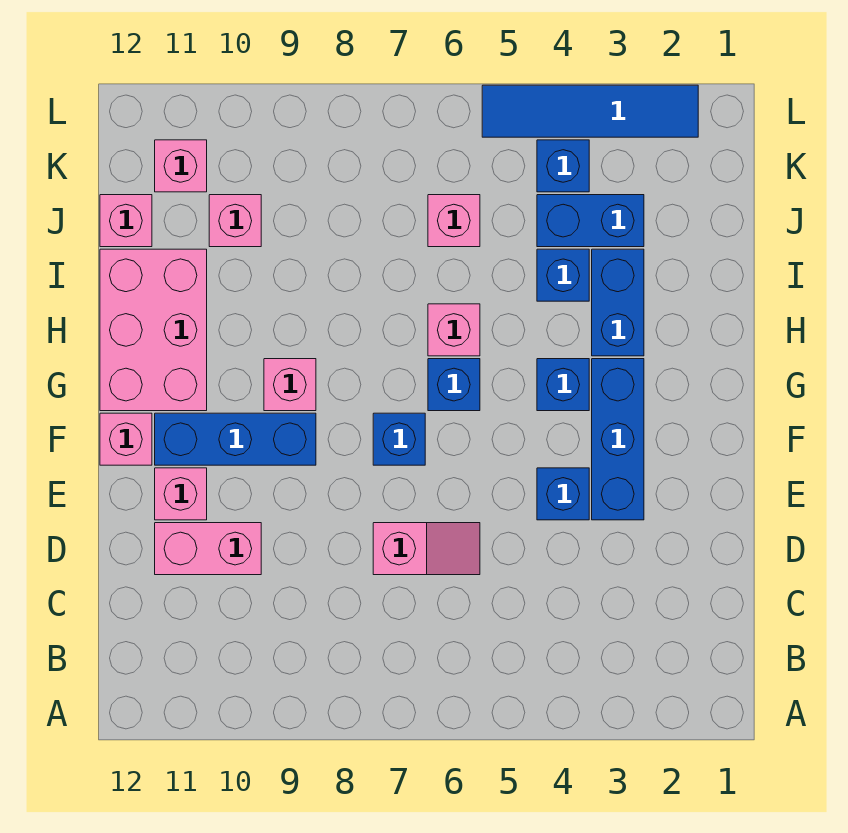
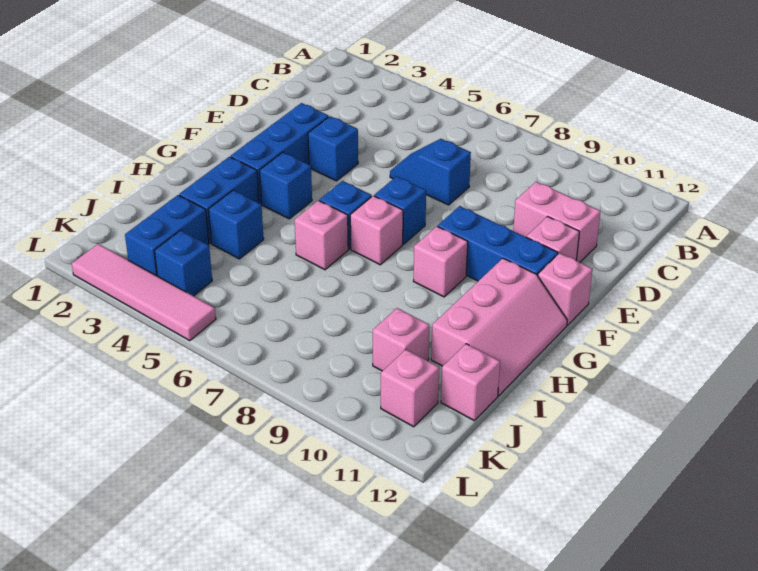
pink 1x2 slope [373,523,480,575] -> blue 1x2 slope [390,139,471,205]
pink 2x3 brick [100,249,207,411] -> pink 2x3 slope [431,258,567,396]
blue 1x2 brick [537,195,644,247] -> blue 1x2 brick turned to [125,195,209,276]
pink 1x1 brick [428,195,480,247] -> pink 1x1 brick moved to [350,196,403,265]
blue 1x4 tile [482,85,698,137] -> pink 1x4 tile [72,244,216,341]

